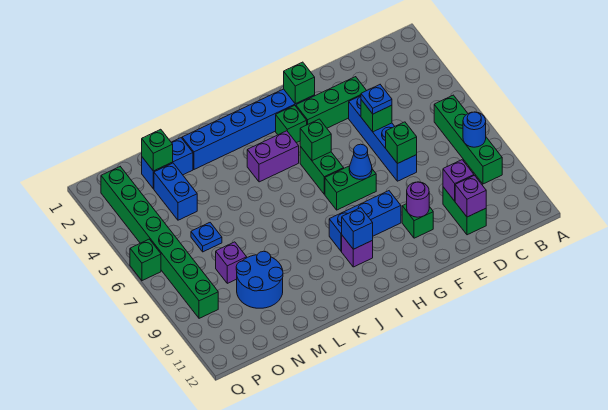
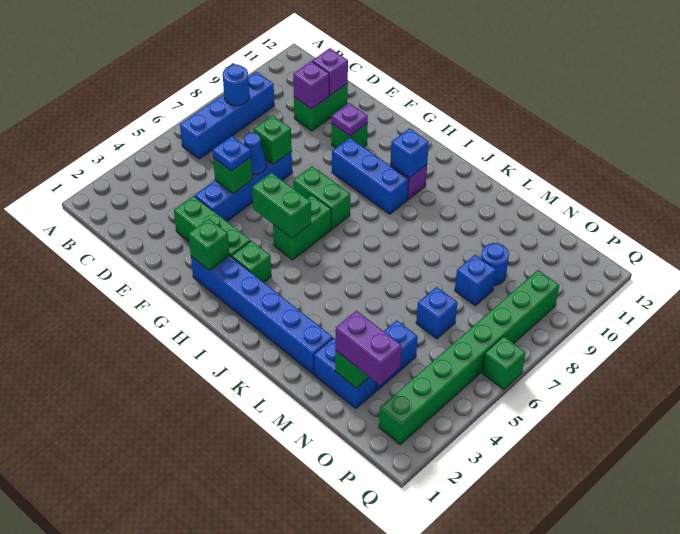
green 1x4 brick [434,95,502,184] -> blue 1x4 brick [180,72,274,159]
purple 1x1 round brick [407,182,429,217] -> purple 1x1 plate [332,103,368,136]
blue 1x1 cone [349,144,372,179] -> blue 1x1 cone moved to [244,133,267,175]
green 1x1 brick [300,119,331,161] -> green 1x2 brick [252,173,311,238]
purple 1x2 brick [247,131,299,182] -> purple 1x2 brick moved to [335,311,402,384]
blue 2x2 round brick [236,251,283,308] -> blue 1x1 round brick [481,243,509,285]
blue 1x1 plate [191,223,222,252] -> blue 1x1 brick [416,287,457,339]
purple 1x1 brick [216,242,247,283] -> blue 1x1 brick [455,255,496,306]

